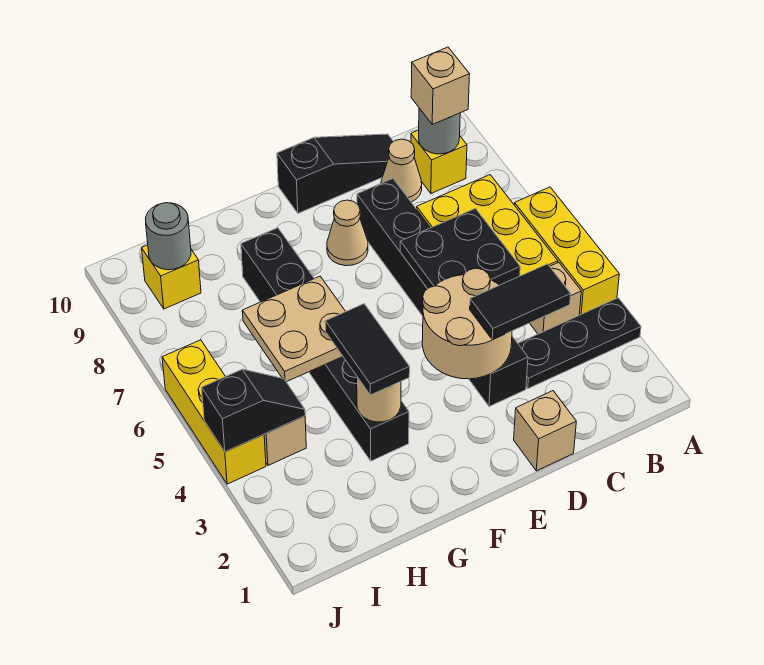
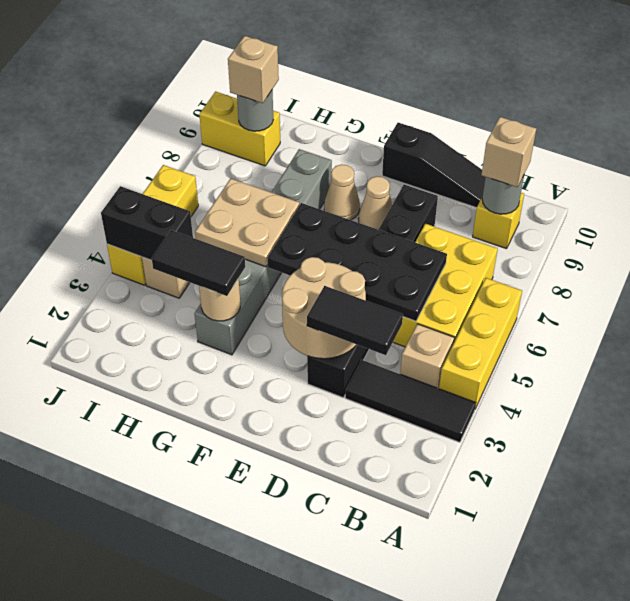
black 1x3 plate [518,298,641,389] -> black 1x3 tile [345,360,476,442]
black 2x2 plate [400,208,520,289] -> black 2x4 plate [268,203,447,321]
tan 1x1 cone [381,139,422,202] -> tan 1x1 cone moved to [324,165,360,220]
tan 1x1 brick [514,391,576,471] -> tan 1x1 brick moved to [228,36,279,103]
black 1x6 brick [241,228,409,461] -> grey 1x6 brick [195,149,332,355]
black 1x2 tile [325,304,410,395] -> black 1x2 tile turned to [152,230,245,296]
black 1x2 slope [202,369,305,452] -> black 1x2 brick [101,186,193,260]
yellow 1x1 brick [142,245,201,309] -> yellow 1x2 brick [199,92,280,166]

